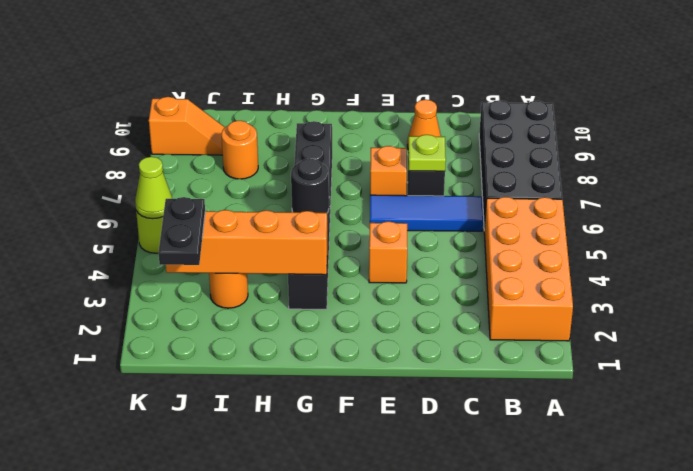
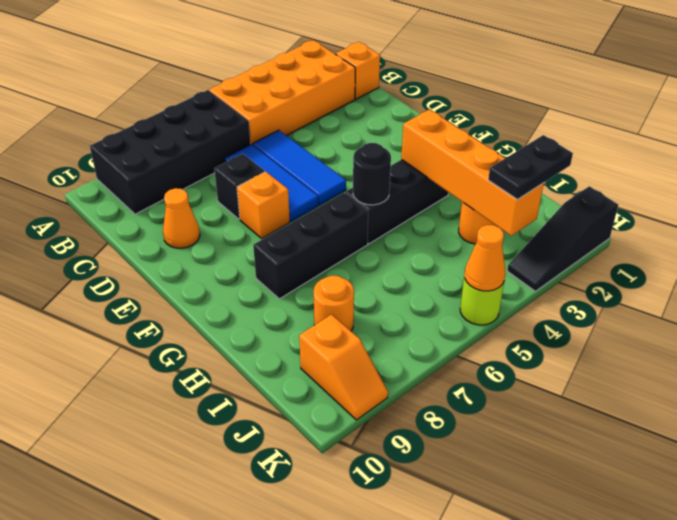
none -> blue 1x3 tile [253,130,346,205]
lime 1x1 plate [408,135,446,171] -> none
orange 1x1 brick [369,221,407,283] -> orange 1x1 brick moved to [336,42,380,99]
orange 1x2 slope [149,97,225,155] -> orange 1x2 slope turned to [299,315,388,420]
none -> black 1x3 slope [507,186,618,291]
lime 1x1 cone [135,157,172,219] -> orange 1x1 cone [465,225,505,291]

